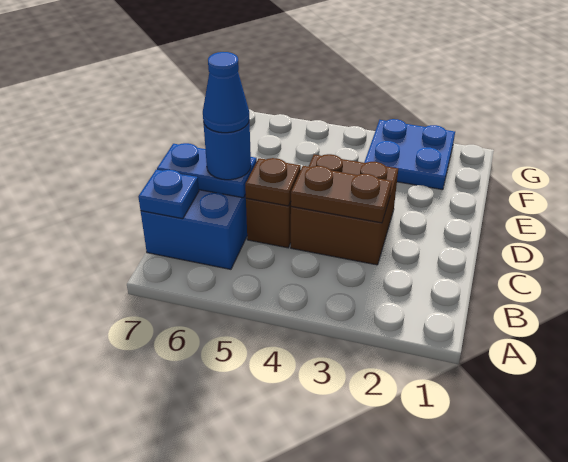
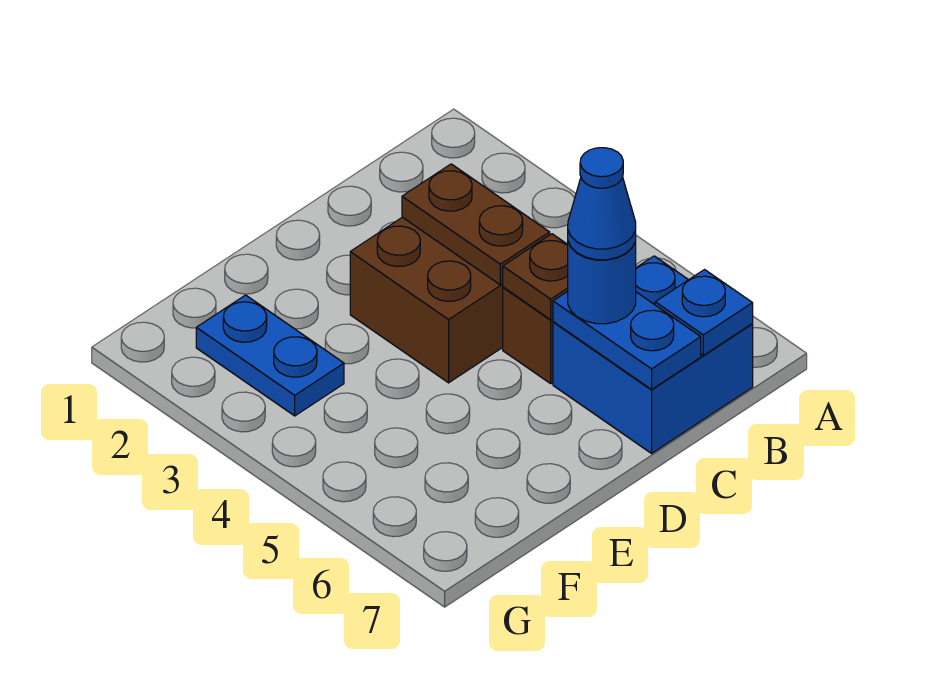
blue 2x2 plate [364,119,455,190] -> blue 1x2 plate [196,295,344,416]

